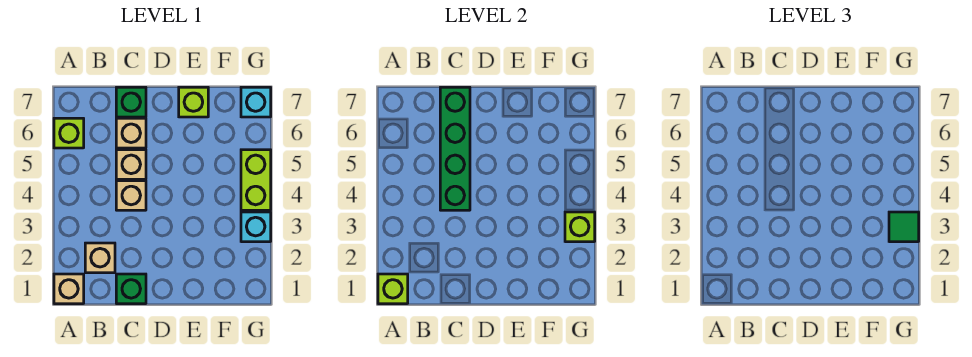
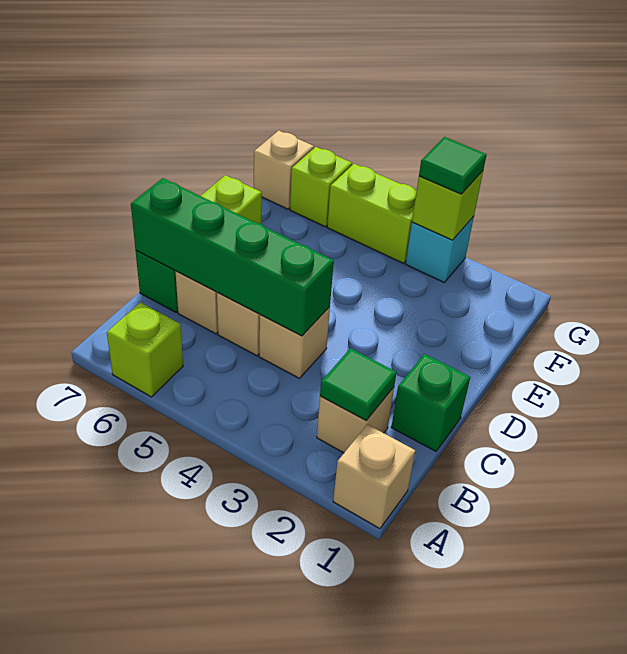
lime 1x1 brick [378,274,408,304] -> lime 1x1 brick moved to [290,147,352,227]
none -> green 1x1 tile [320,348,397,421]
cyan 1x1 brick [241,87,271,117] -> tan 1x1 brick [254,130,314,209]

